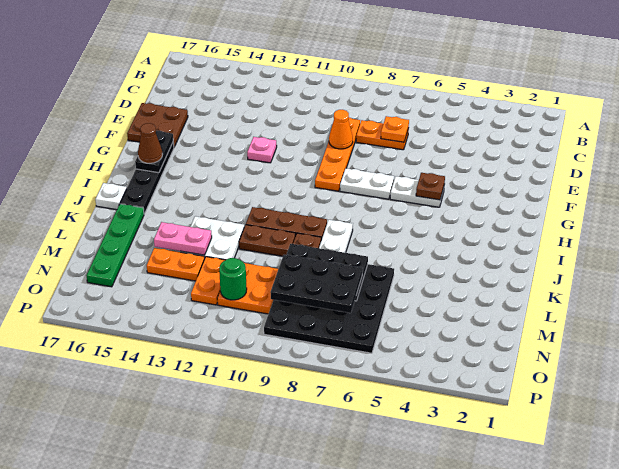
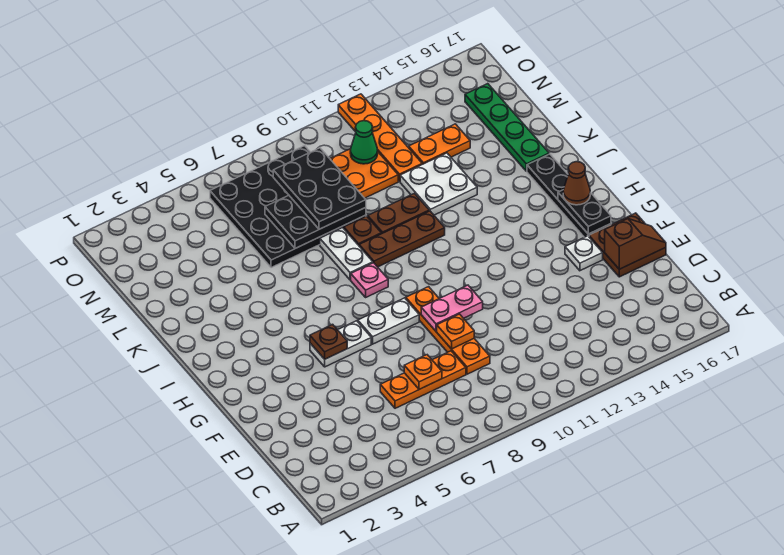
orange 1x2 plate [356,120,409,150] -> orange 1x3 plate [380,351,466,408]
orange 1x1 cone [329,110,353,149] -> orange 1x1 plate [437,314,474,349]
none -> brown 1x2 slope [605,219,666,269]
pink 1x1 plate [247,137,277,163] -> pink 1x1 plate moved to [351,263,388,297]
white 1x1 plate [95,183,127,210] -> white 1x1 plate moved to [565,236,603,271]
pink 1x2 plate [154,222,212,255] -> pink 1x2 plate moved to [421,285,483,331]
black 2x3 plate [270,255,363,313] -> black 2x3 plate turned to [273,148,366,229]
orange 1x2 plate [191,257,225,305] -> orange 1x4 plate [338,94,422,182]
green 1x1 round brick [219,258,247,300] -> green 1x1 cone [350,121,378,164]

